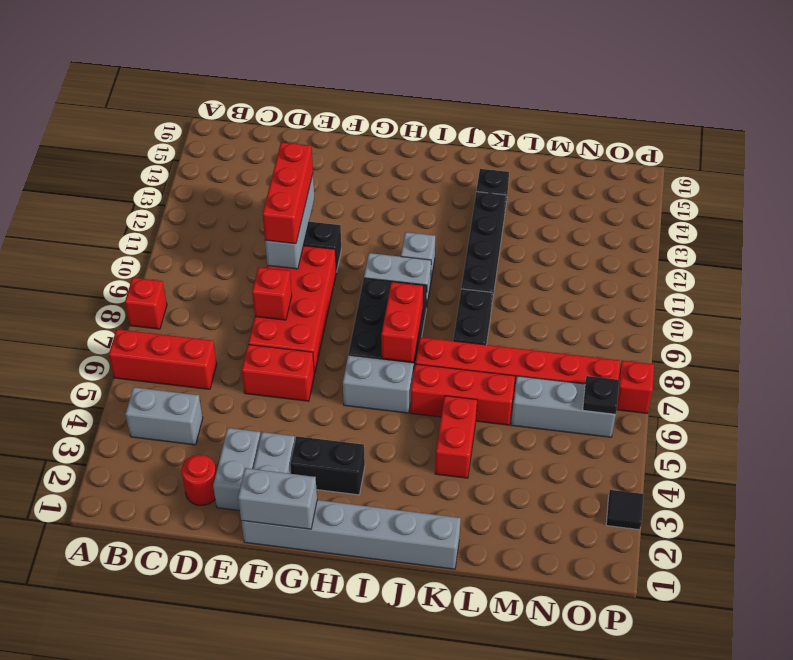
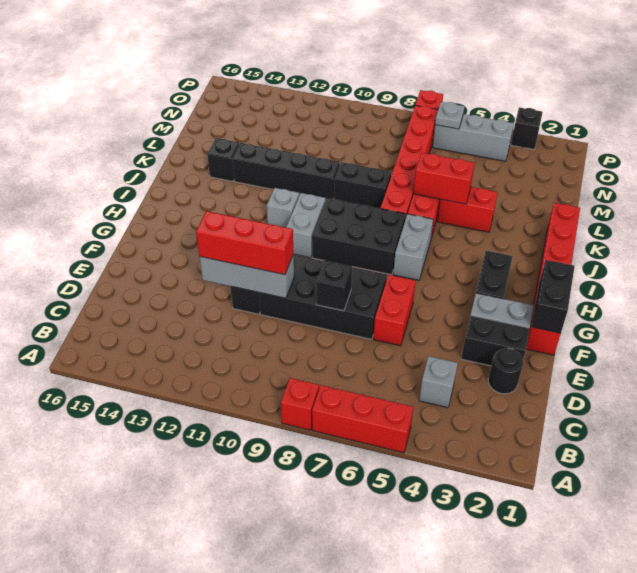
red 1x3 brick [109,329,217,389] -> red 1x3 brick turned to [312,385,413,453]
grey 1x2 brick [125,387,203,445] -> grey 1x1 brick [419,356,458,408]
red 1x1 round brick [181,455,216,505] -> black 1x1 round brick [488,348,523,394]
grey 1x2 brick [213,428,261,511] -> black 1x2 brick [461,315,530,366]
red 2x4 brick [248,246,336,374] -> black 2x4 brick [259,255,387,339]
red 1x1 brick [252,267,292,320] -> black 1x1 brick [316,260,352,311]
grey 1x6 brick [241,500,461,569] -> red 1x6 brick [526,203,580,355]
grey 1x2 brick [238,468,317,529] -> black 1x2 brick [532,260,575,333]
red 1x2 brick [381,282,423,362] -> red 1x2 brick moved to [414,153,475,204]
grey 1x3 brick [511,376,616,437] -> grey 1x3 brick turned to [432,114,514,161]
black 1x1 plate [583,376,619,414] -> grey 1x1 plate [435,102,465,129]
black 1x1 tile [606,490,644,530] -> black 1x1 brick [511,107,543,149]

